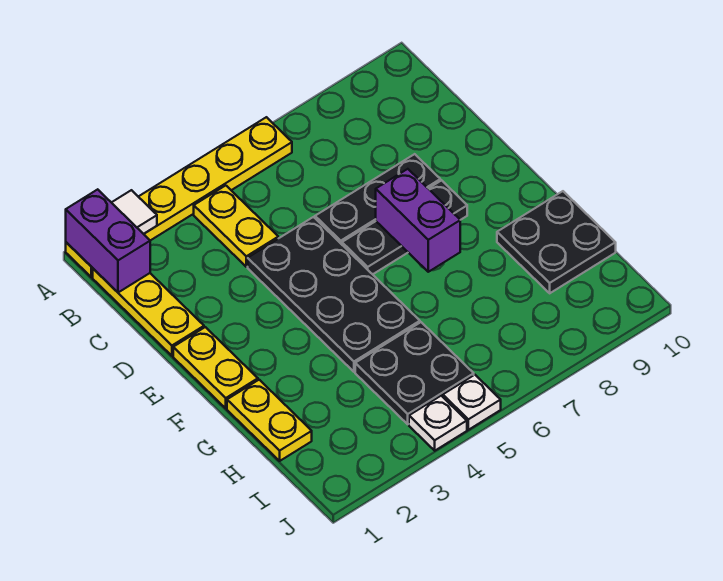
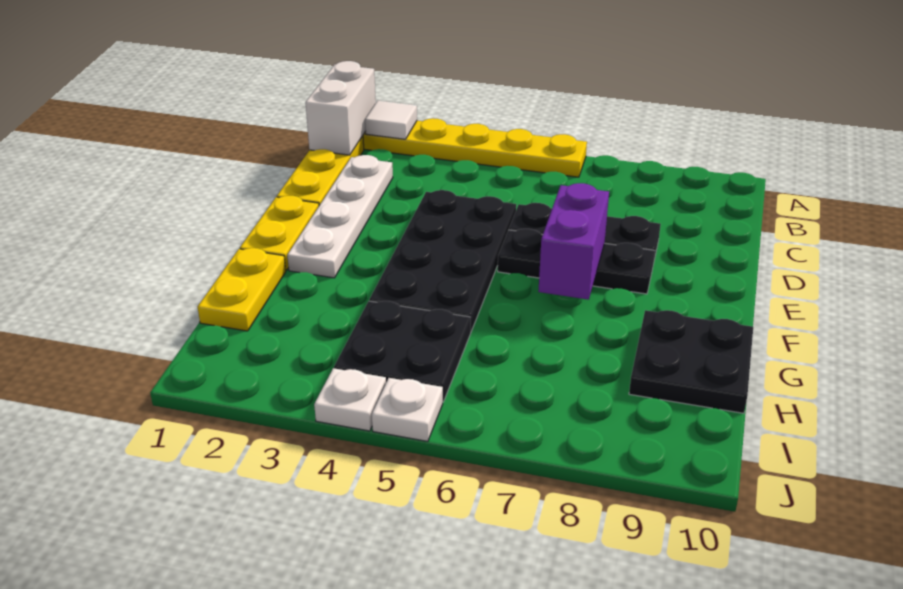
purple 1x2 brick [66,189,150,293] -> white 1x2 brick [306,61,376,155]
yellow 1x2 plate [194,185,278,267] -> none
none -> white 1x4 plate [287,155,393,278]

